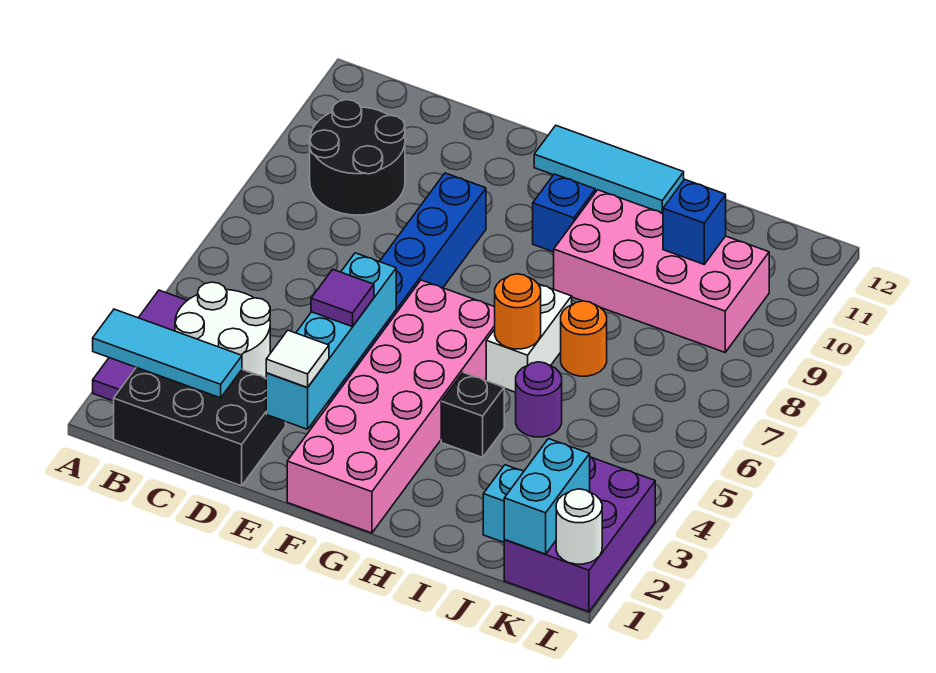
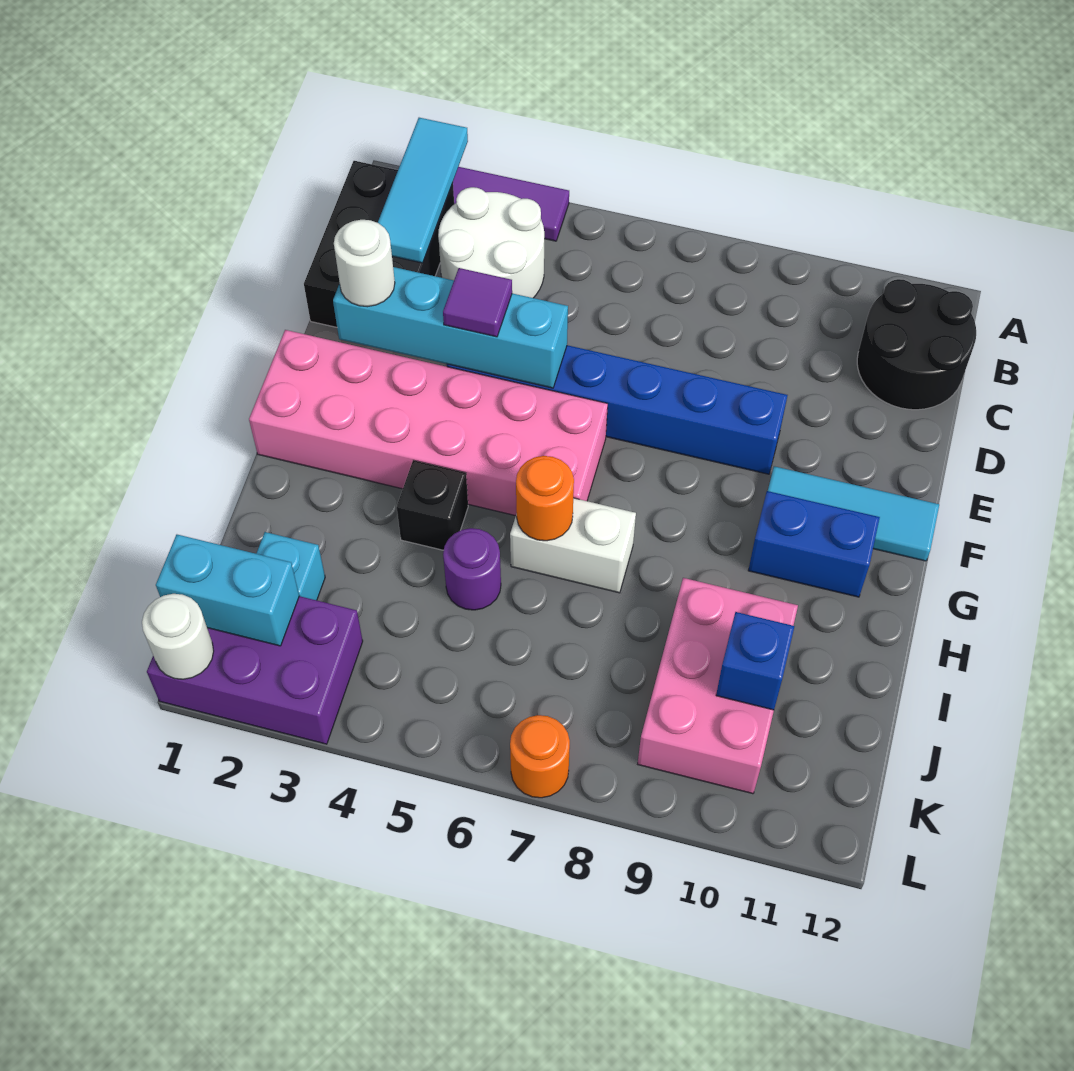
black 2x2 round brick [310,100,405,215] -> black 2x2 round brick moved to [857,279,976,410]
white 1x1 tile [266,330,329,387] -> white 1x1 round brick [334,220,395,307]
cyan 1x3 tile [534,125,684,213] -> cyan 1x3 tile turned to [768,466,939,561]
blue 1x1 brick [533,174,595,252] -> blue 1x2 brick [748,491,880,597]
pink 2x4 brick [554,190,769,352] -> pink 2x3 brick [638,578,798,794]
orange 1x1 round brick [561,301,607,376] -> orange 1x1 round brick moved to [510,715,570,798]

